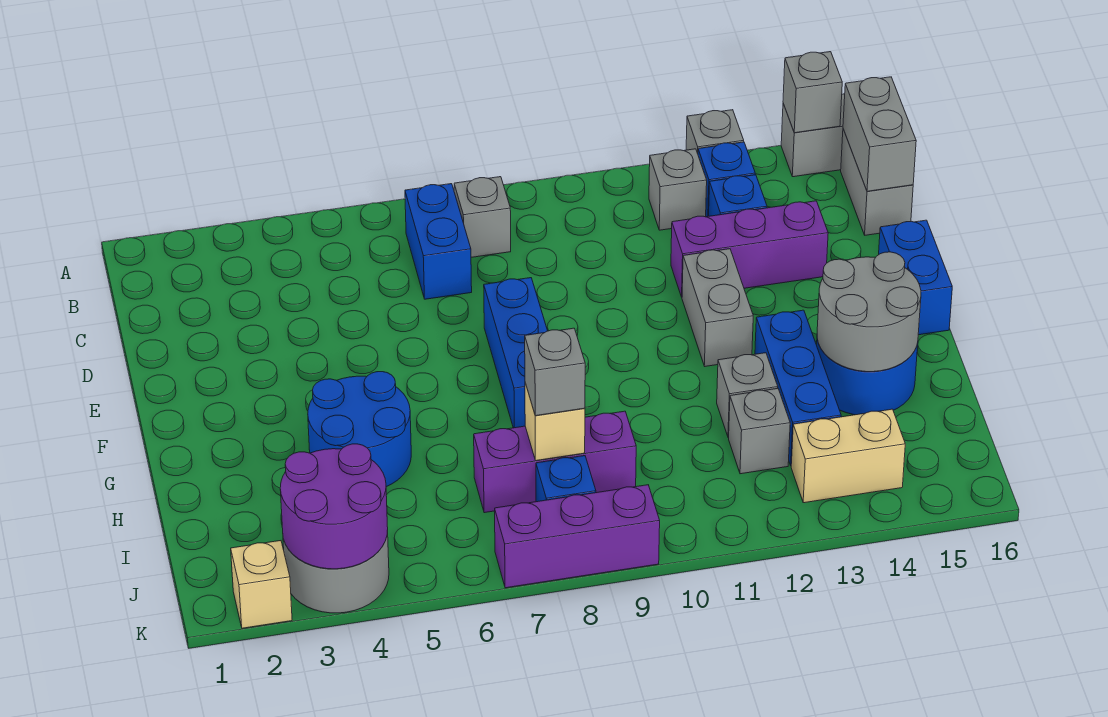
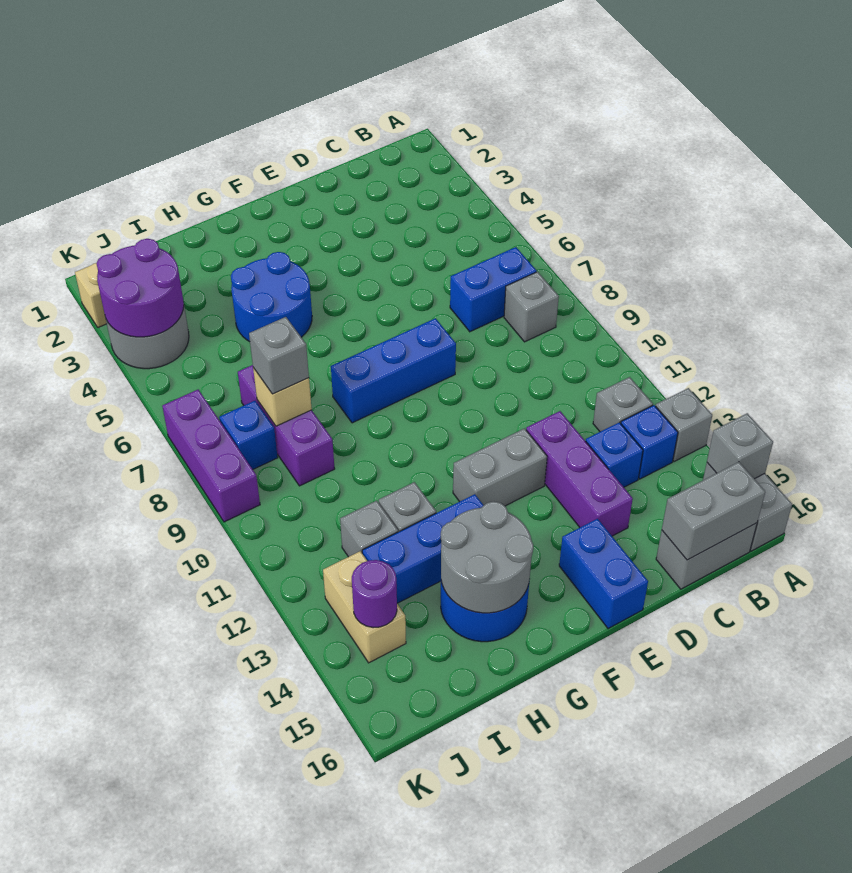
blue 1x2 brick [879,220,952,335] -> blue 1x2 brick turned to [559,519,648,629]
none -> purple 1x1 round brick [352,560,397,628]

